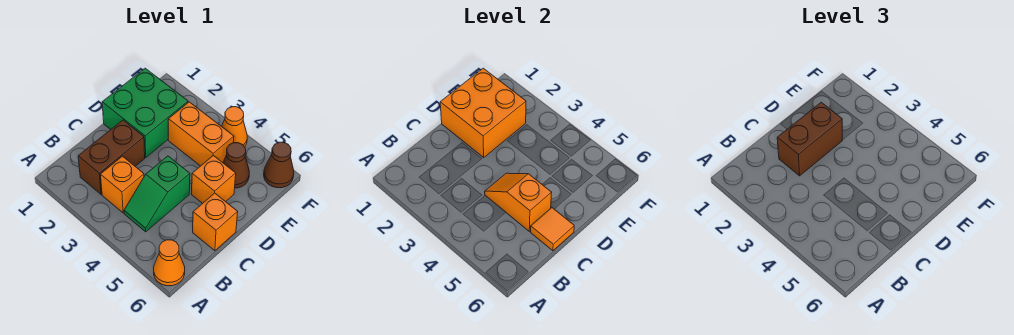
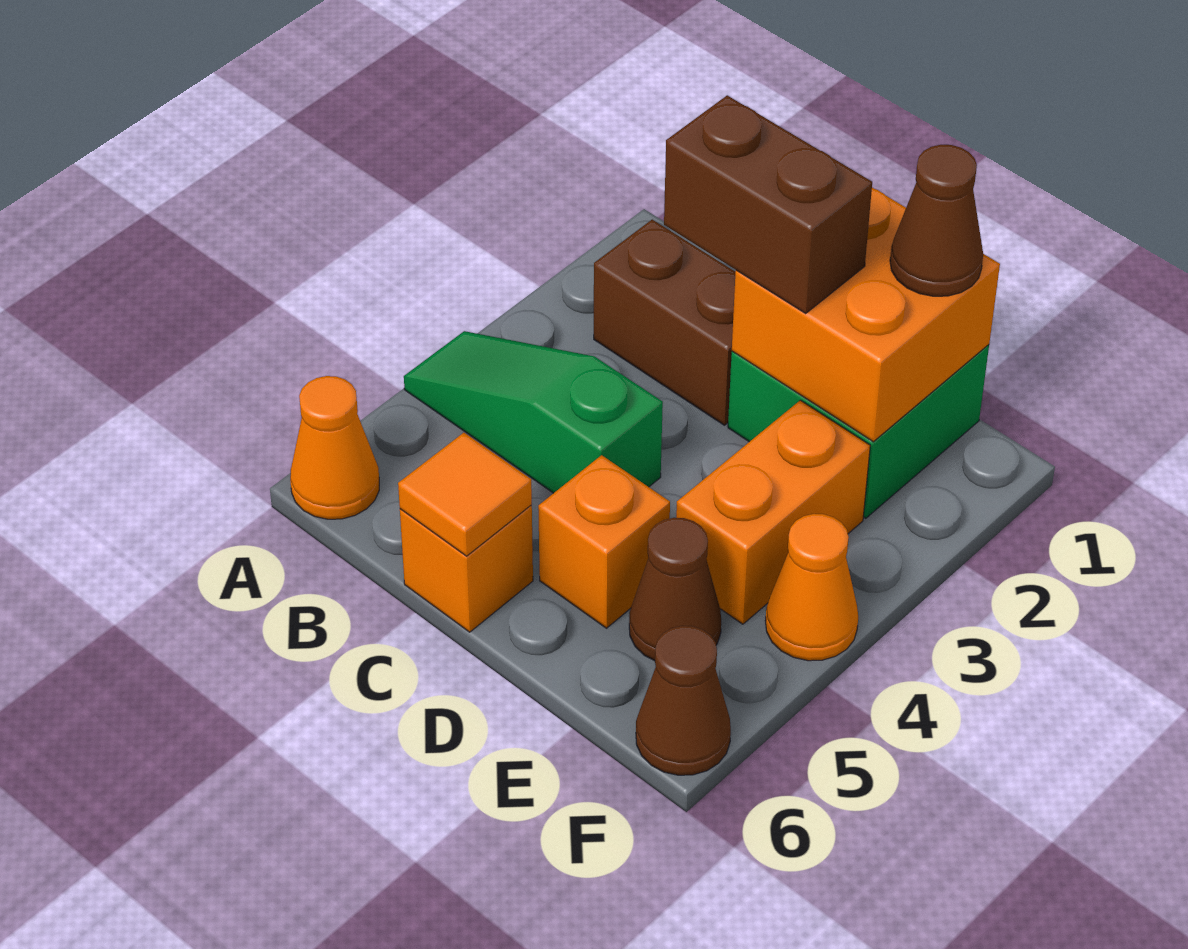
orange 1x1 brick [100,156,144,213] -> none
green 1x2 slope [124,156,190,232] -> green 1x3 slope [404,331,663,493]
orange 1x2 slope [485,173,552,231] -> none
none -> brown 1x1 cone [890,145,983,296]

